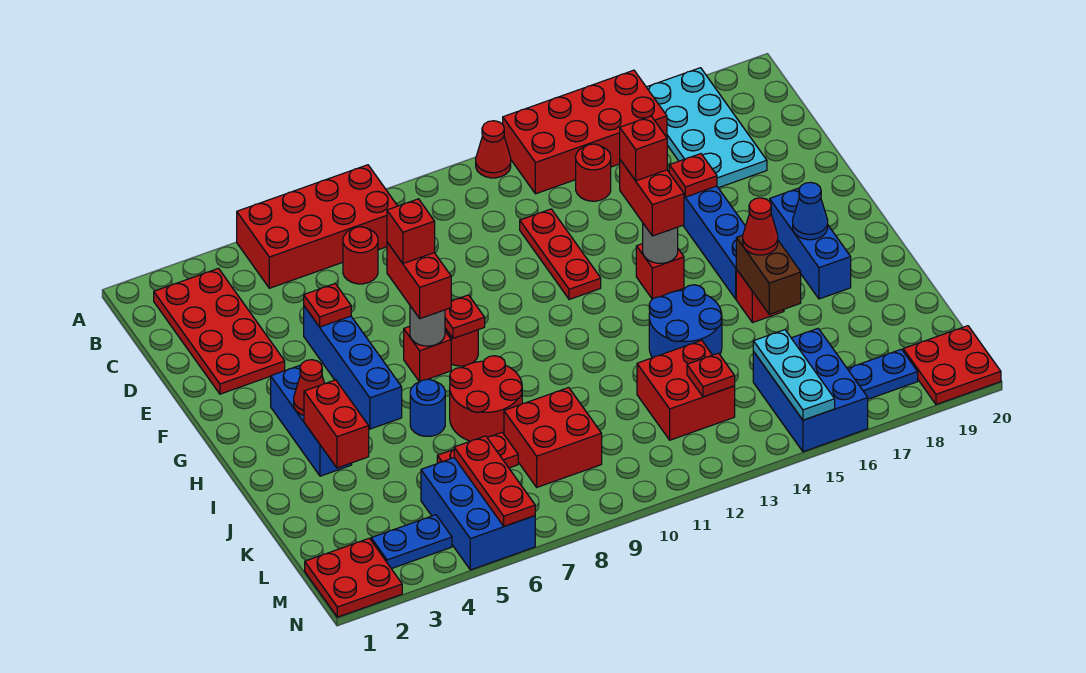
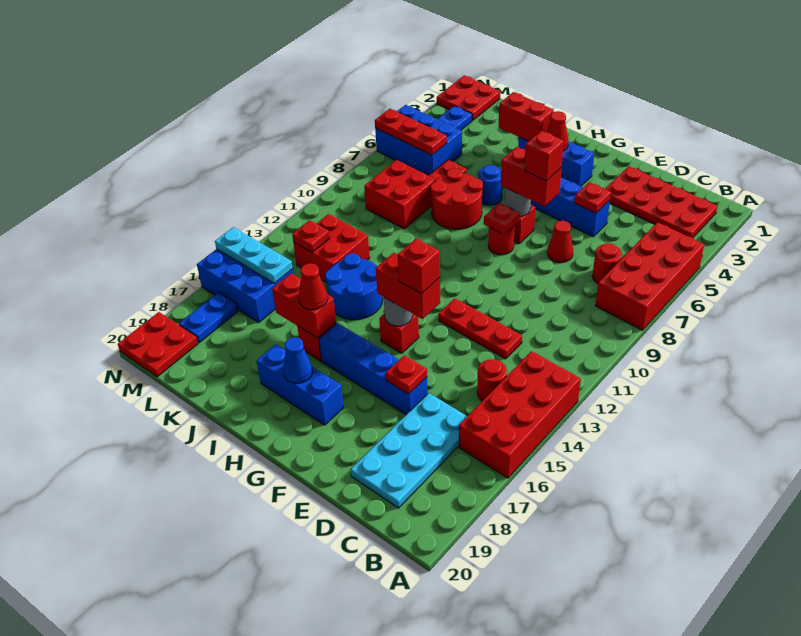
red 1x1 cone [476,121,511,178] -> red 1x1 cone moved to [547,221,573,263]
cyan 2x4 plate [647,68,767,188] -> cyan 2x4 plate turned to [351,393,467,508]
brown 1x2 brick [736,235,801,314] -> red 1x2 brick [272,273,336,338]

